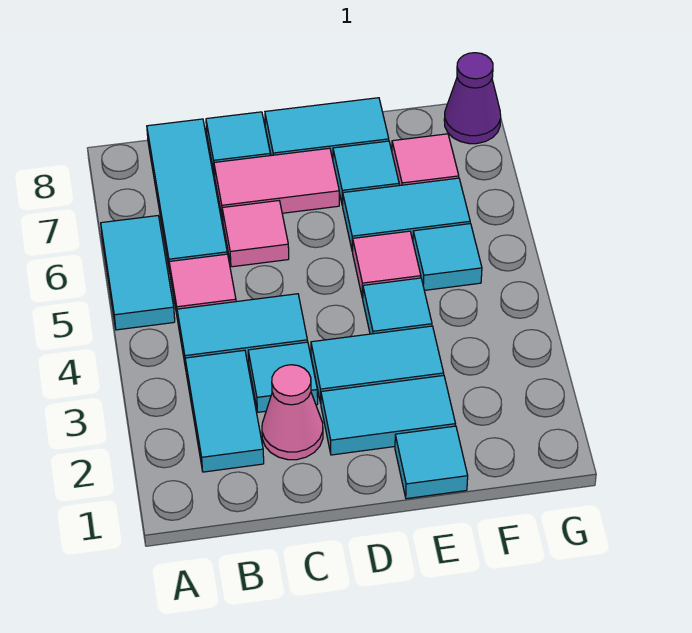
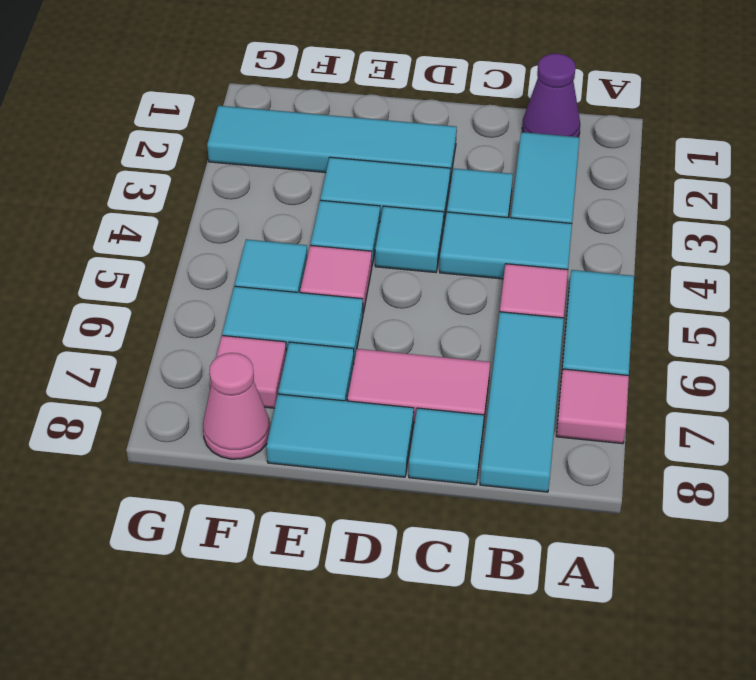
pink 1x1 cone [262,365,323,460] -> pink 1x1 cone moved to [203,353,270,459]
pink 1x1 tile [222,201,289,267] -> pink 1x1 tile moved to [556,369,629,444]
cyan 1x2 tile [321,375,455,455] -> cyan 1x4 tile [207,106,457,180]
cyan 1x1 tile [395,426,468,499] -> cyan 1x1 tile moved to [375,206,444,273]
purple 1x1 cone [444,53,501,144] -> purple 1x1 cone moved to [522,53,580,137]

